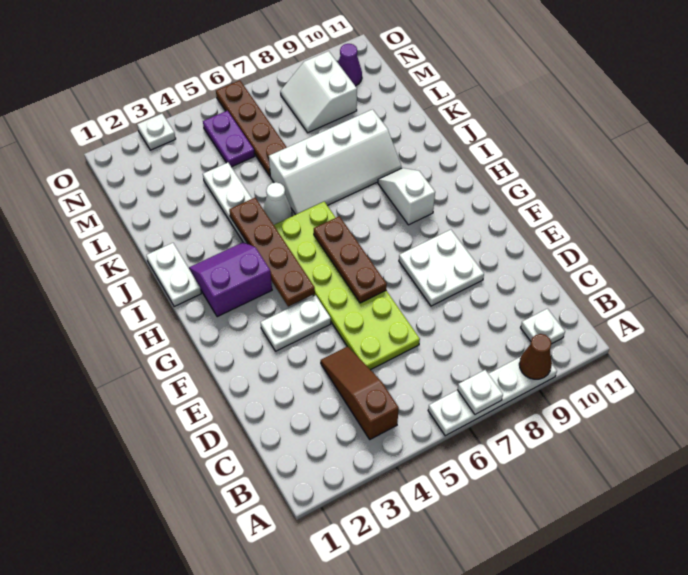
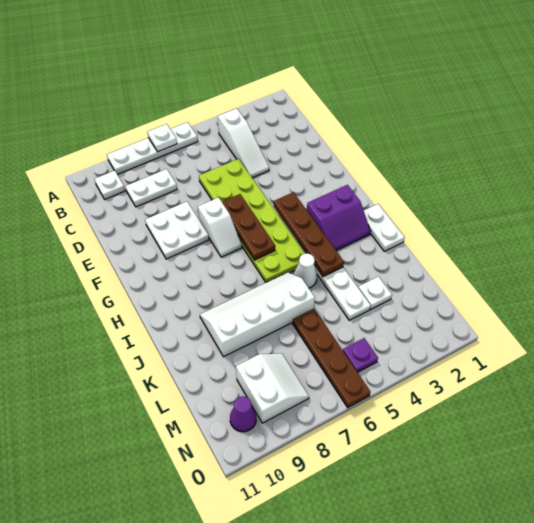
brown 1x1 cone [519,334,552,379] -> none
brown 1x3 slope [321,346,399,439] -> white 1x3 slope [218,108,269,178]
white 1x2 plate [260,295,331,351] -> white 1x2 plate moved to [125,169,177,207]
white 1x2 slope [378,168,435,225] -> white 1x2 slope moved to [198,197,242,257]
purple 1x2 plate [203,111,255,167] -> purple 1x1 plate [343,338,378,372]
white 1x1 plate [137,114,176,150] -> white 1x1 plate moved to [358,277,392,309]

